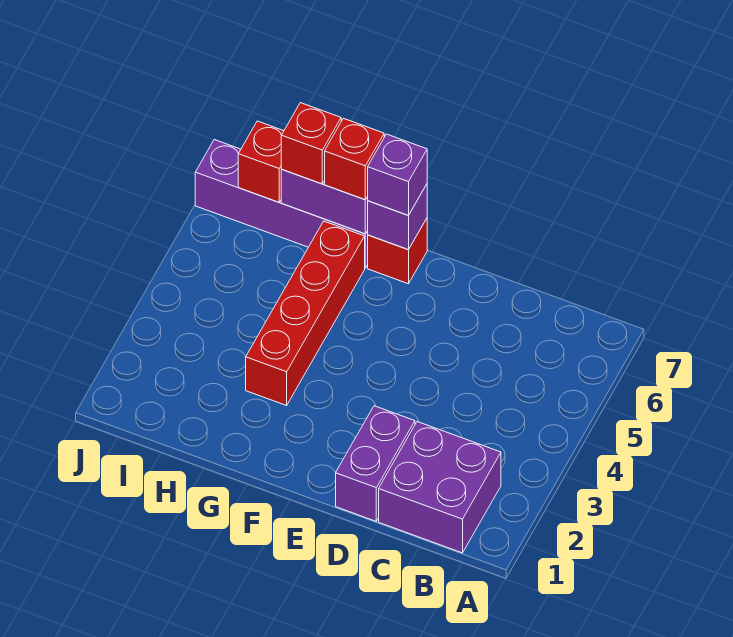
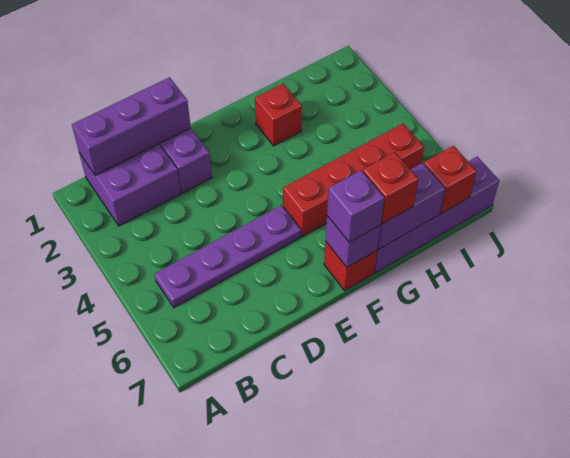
none -> purple 1x3 brick [72,77,191,175]
none -> purple 1x4 plate [154,205,301,307]
red 1x4 brick [246,221,365,405] -> red 1x4 brick turned to [283,123,424,236]
red 1x1 brick [281,103,341,184] -> red 1x1 brick moved to [255,84,302,146]

